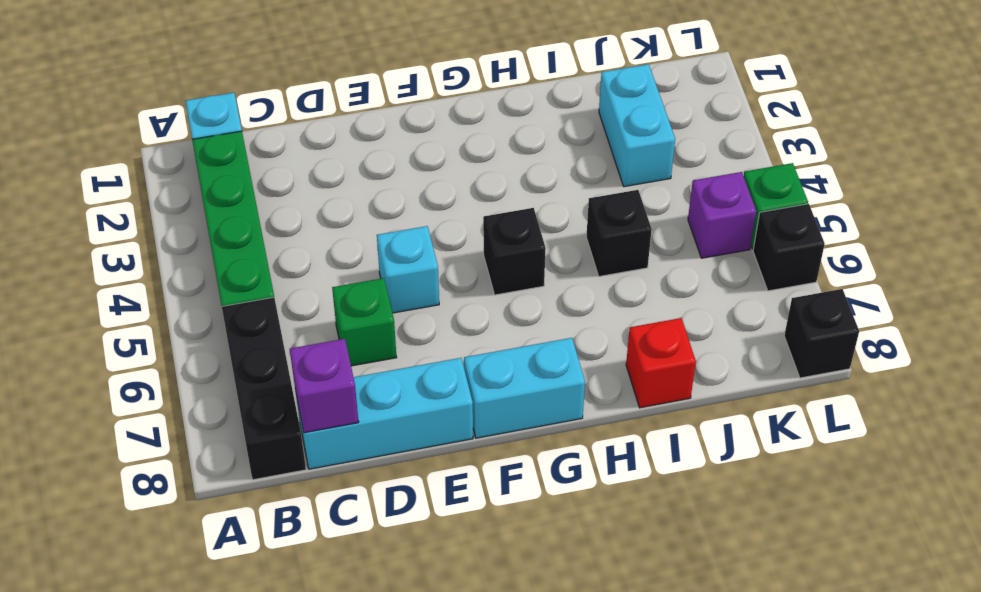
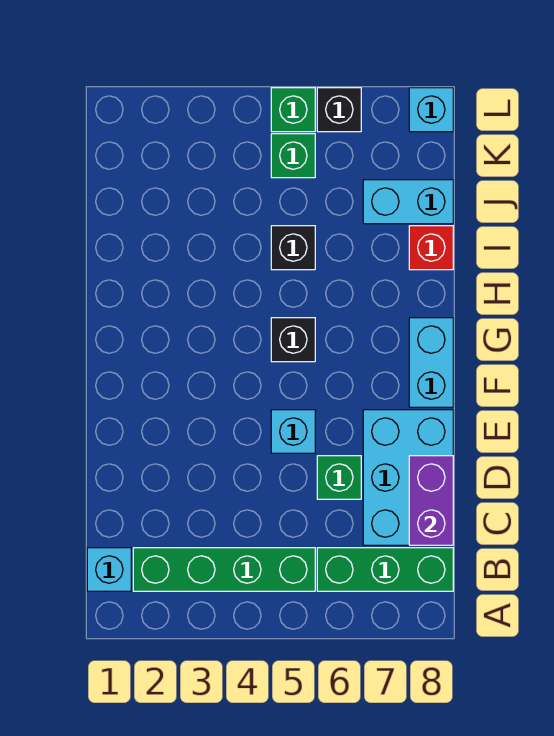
black 1x3 brick [222,297,306,480] -> green 1x3 brick [317,548,453,591]
cyan 1x3 brick [296,358,473,469] -> cyan 2x3 brick [363,410,453,545]
purple 1x1 brick [290,339,359,433] -> purple 1x2 brick [409,456,453,545]
cyan 1x2 brick [599,64,675,187] -> cyan 1x2 brick moved to [363,180,453,224]
purple 1x1 brick [688,172,756,258] -> green 1x1 brick [271,134,315,178]
black 1x1 brick [784,289,859,378] -> cyan 1x1 brick [409,88,453,132]

